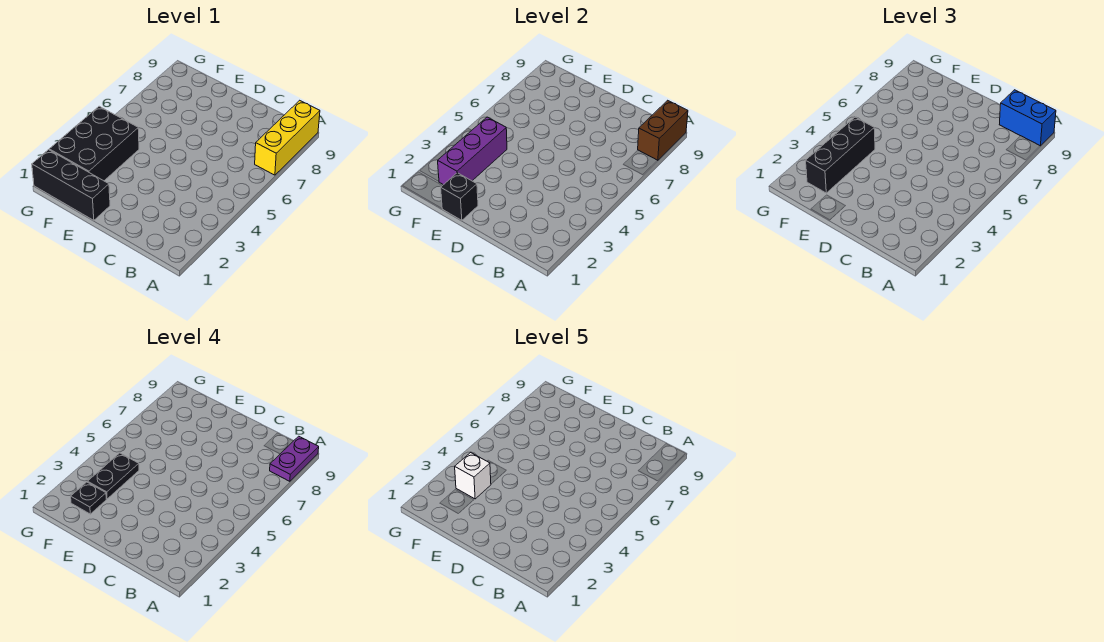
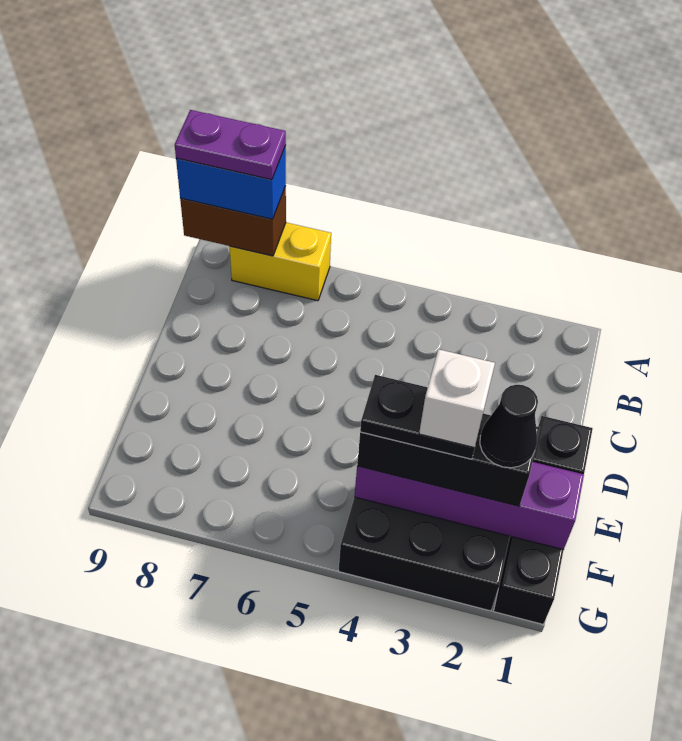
yellow 1x3 brick [255,100,320,175] -> yellow 1x2 brick [230,223,331,301]
blue 1x2 brick [999,90,1056,146] -> blue 1x2 brick turned to [176,146,286,219]
purple 1x3 brick [438,117,507,185] -> purple 1x4 brick [354,462,584,550]
black 1x1 plate [71,482,106,514] -> black 1x1 cone [480,385,538,468]

